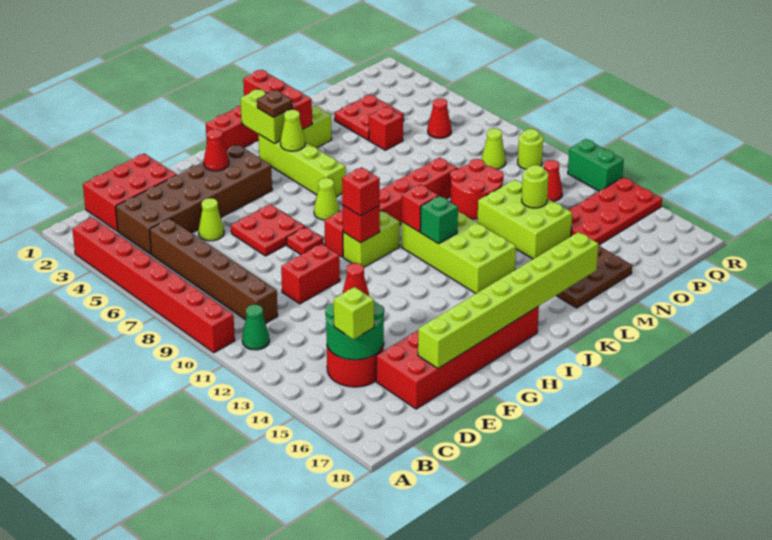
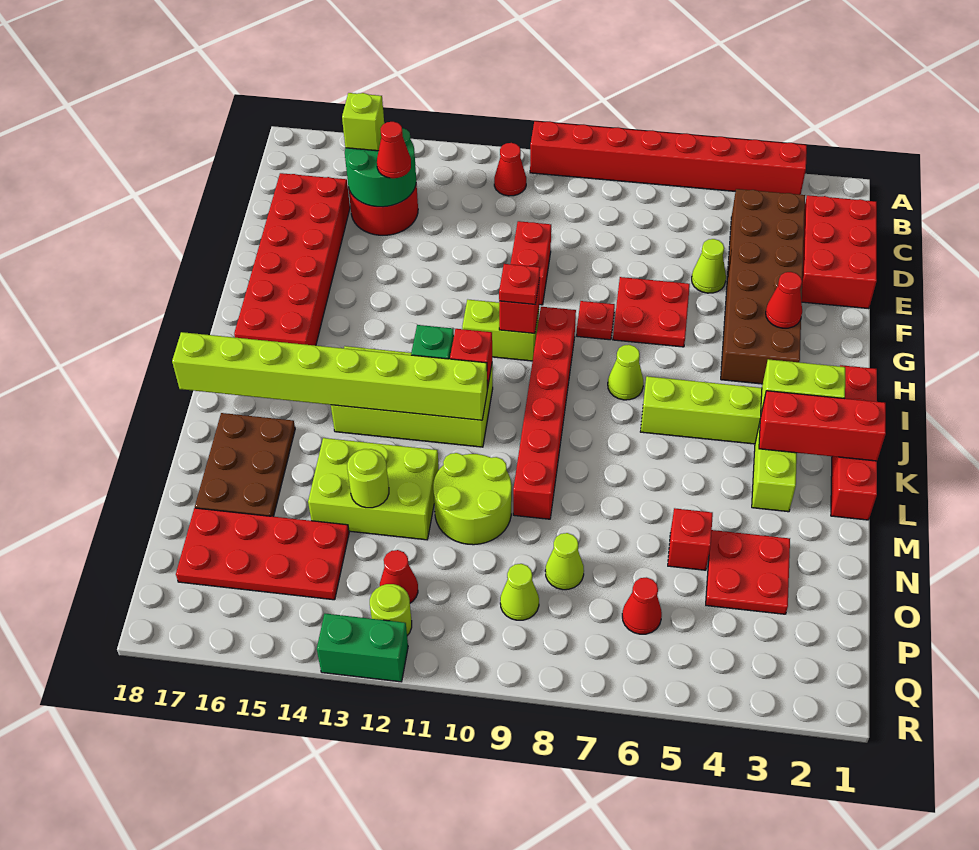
green 1x1 cone [242,305,270,350] -> red 1x1 cone [494,143,526,196]
brown 1x6 brick [150,219,278,323] -> none
lime 1x8 brick [418,232,598,368] -> lime 1x8 brick turned to [172,332,487,420]
lime 1x2 brick [343,210,400,267] -> lime 1x2 brick turned to [462,300,539,361]
red 1x1 brick [342,167,380,216] -> red 1x1 plate [499,264,540,304]
brown 1x1 plate [257,90,292,117] -> none
lime 1x1 cone [280,110,305,151] -> lime 1x1 cone moved to [545,533,584,590]
red 2x2 round brick [450,159,504,219] -> lime 2x2 round brick [433,453,512,545]
red 2x4 plate [569,177,662,245] -> red 2x4 plate turned to [176,508,349,600]
lime 1x1 round brick [518,129,543,169] -> lime 1x1 round brick moved to [370,584,412,636]

